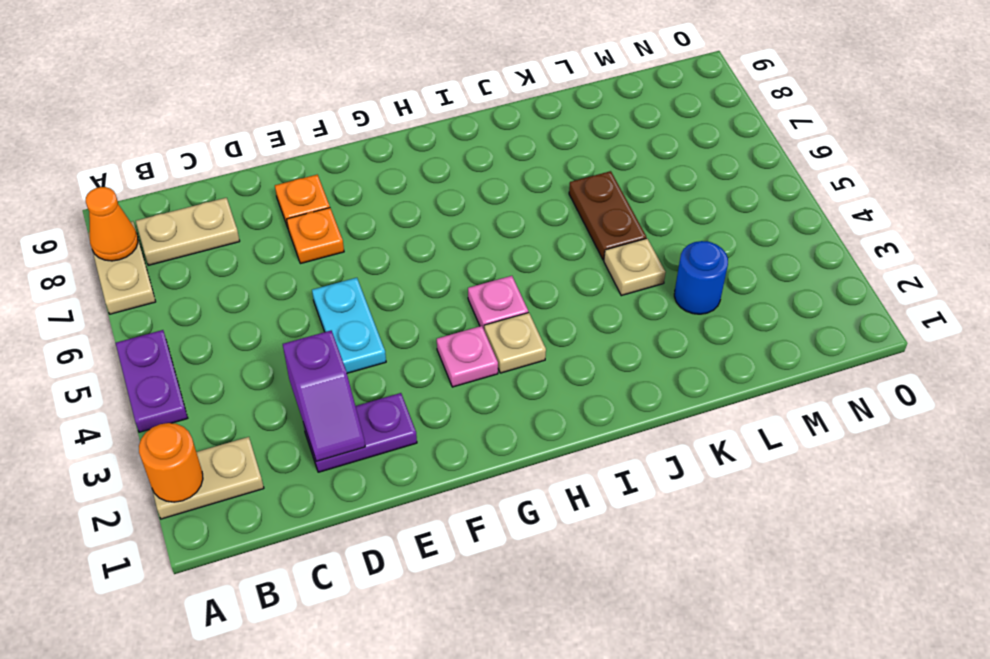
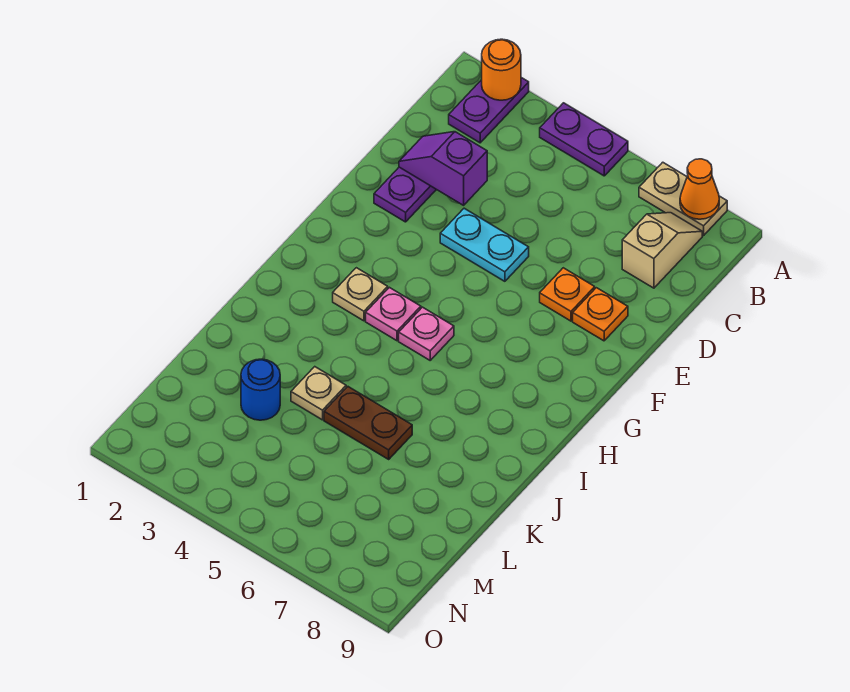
tan 1x2 plate [152,437,264,519] -> purple 1x2 plate [449,78,529,143]
tan 1x2 plate [136,198,240,265] -> tan 1x2 slope [622,213,702,288]
pink 1x1 plate [437,326,498,387] -> pink 1x1 plate moved to [399,307,454,360]

